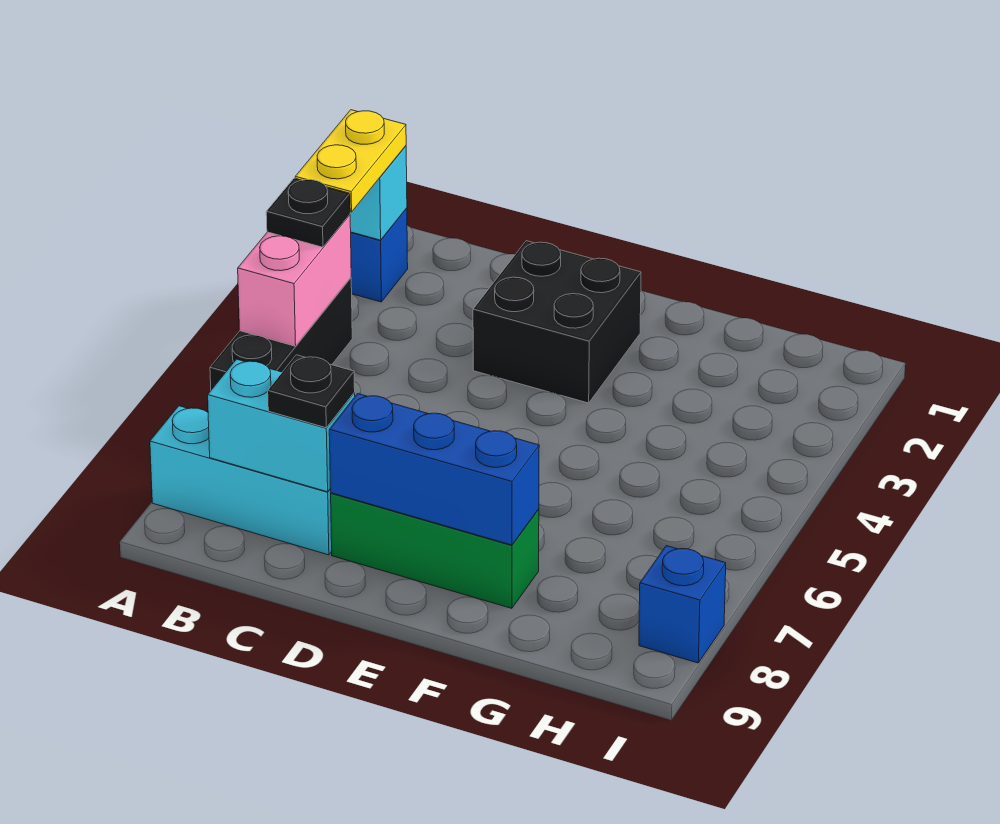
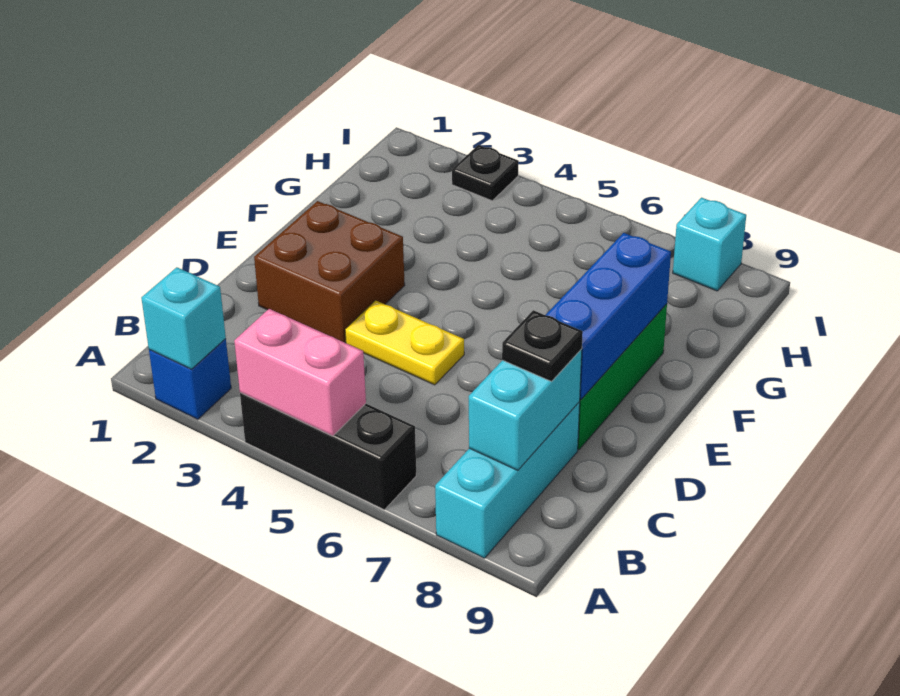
yellow 1x2 plate [295,110,406,212] -> yellow 1x2 plate moved to [345,300,464,385]
black 1x1 plate [266,178,350,247] -> black 1x1 plate moved to [452,145,519,201]
black 2x2 brick [473,241,641,403] -> brown 2x2 brick [254,201,405,343]
blue 1x1 brick [639,546,726,663] -> cyan 1x1 brick [673,198,746,291]

